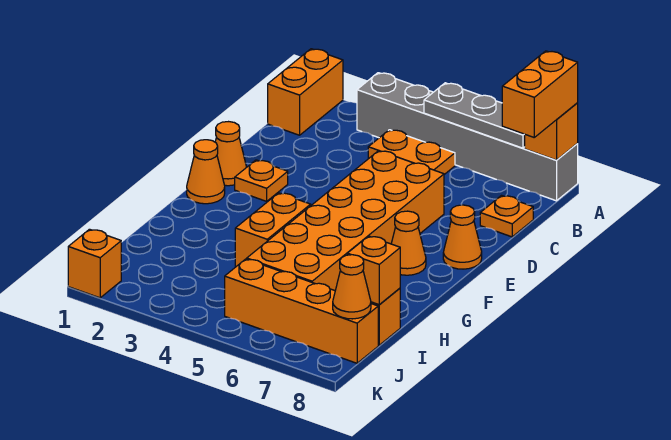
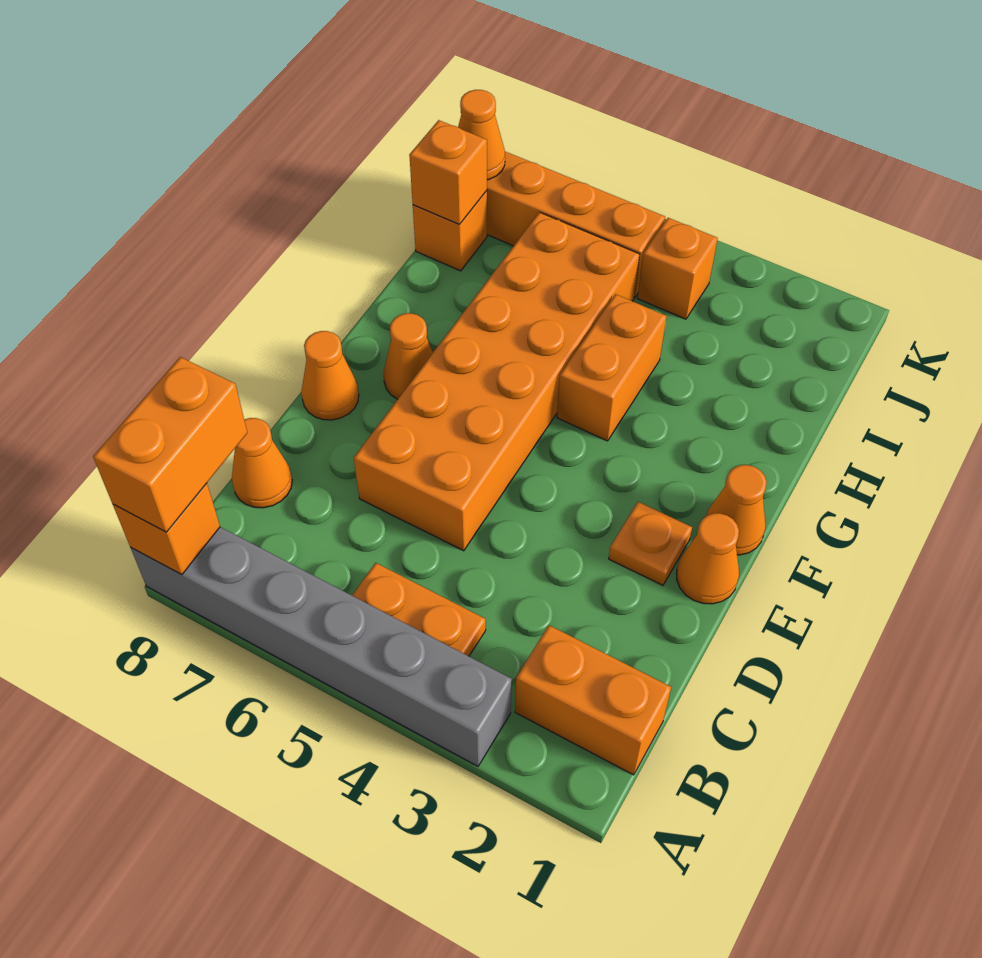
orange 1x2 brick [268,49,343,135] -> orange 1x2 brick turned to [515,625,671,775]
grey 1x3 plate [424,83,525,148] -> none
orange 1x1 plate [480,196,533,237] -> orange 1x1 cone [232,418,292,508]
orange 1x1 brick [68,229,121,298] -> orange 1x1 brick moved to [638,218,718,319]

